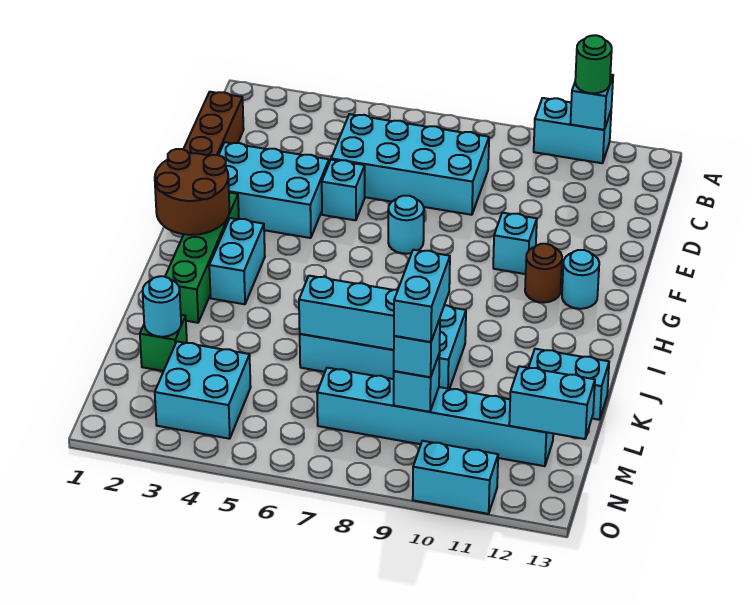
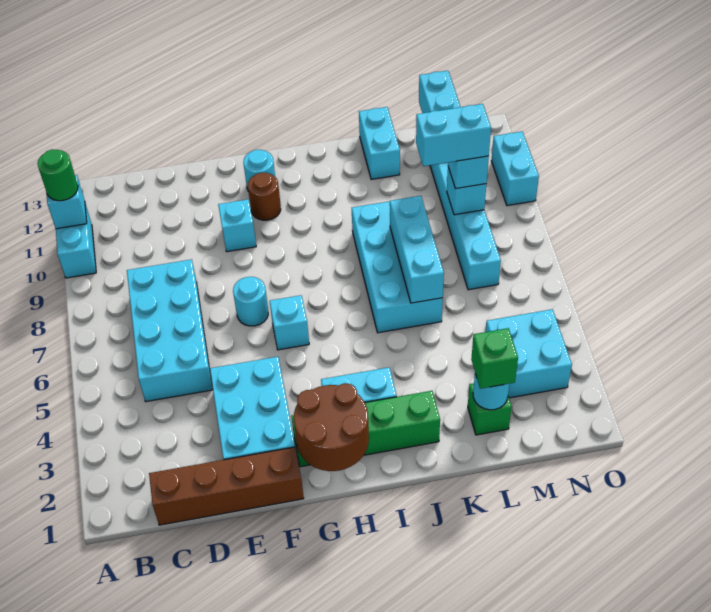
cyan 1x1 brick [322,160,365,220] -> cyan 1x1 brick moved to [270,295,309,350]
none -> green 1x1 brick [471,328,518,389]

